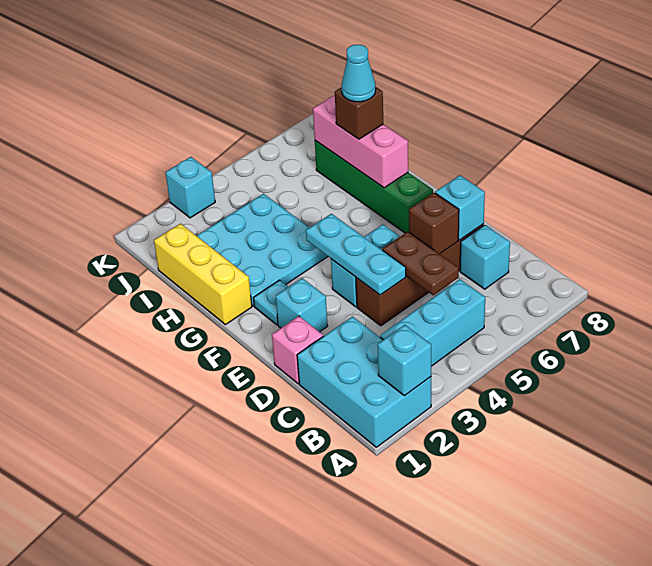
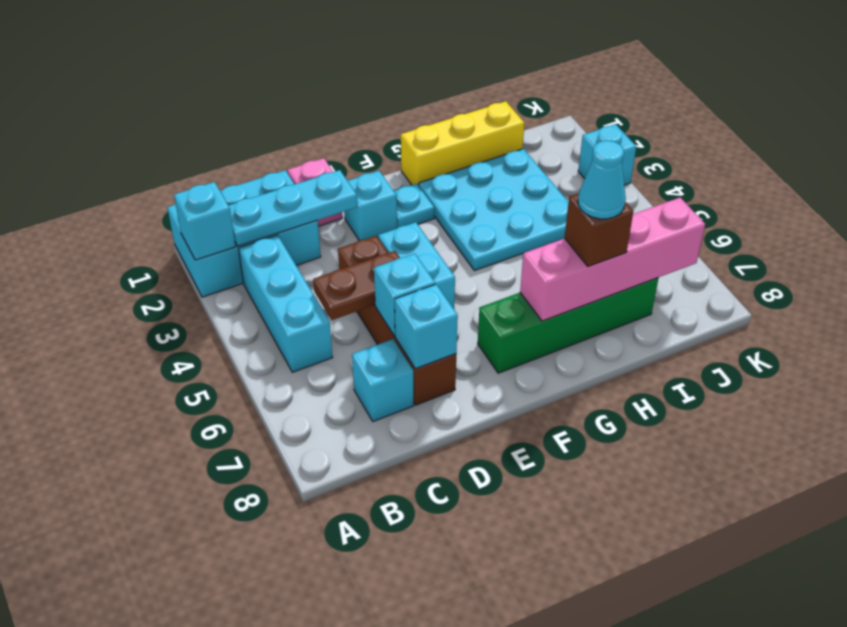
cyan 1x3 plate [306,214,406,295] -> cyan 1x3 plate moved to [228,170,357,246]
brown 1x1 brick [409,193,459,254] -> cyan 1x1 brick [374,254,435,336]
pink 1x3 brick [313,95,408,188] -> pink 1x4 brick [520,198,705,321]

